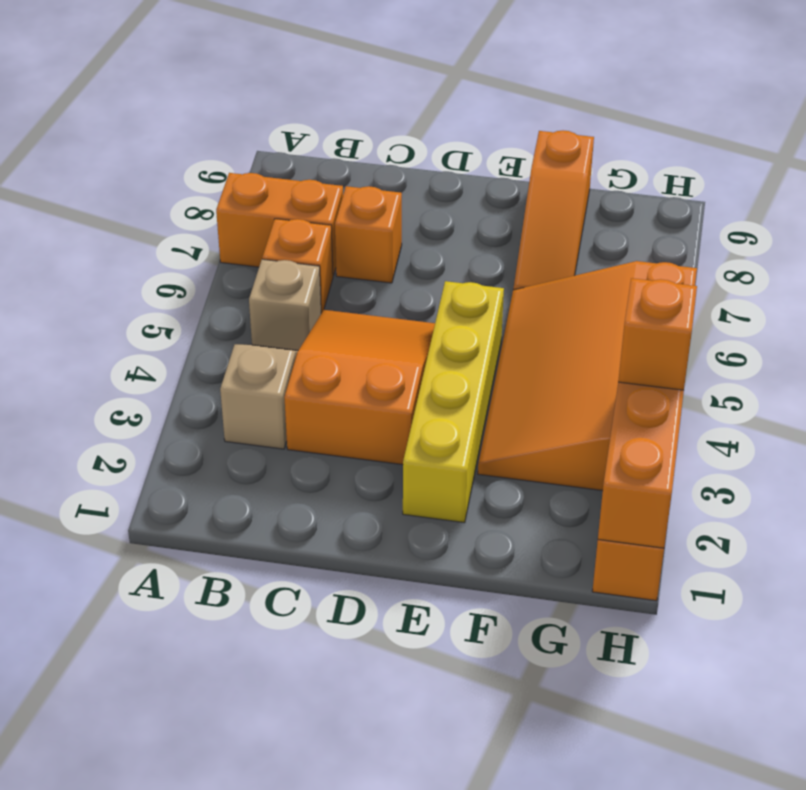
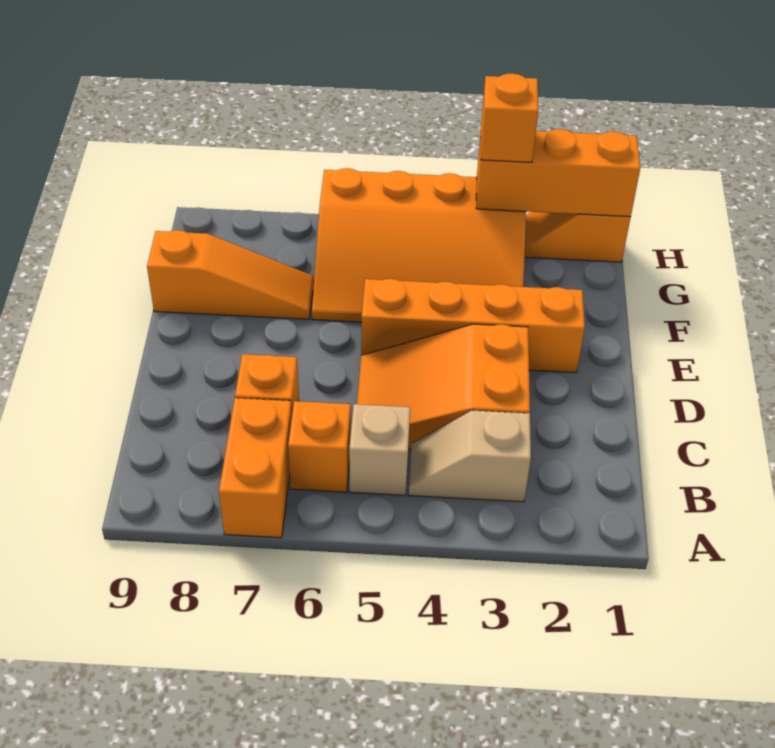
yellow 1x4 brick [403,281,504,523] -> orange 1x4 brick [361,279,585,373]

